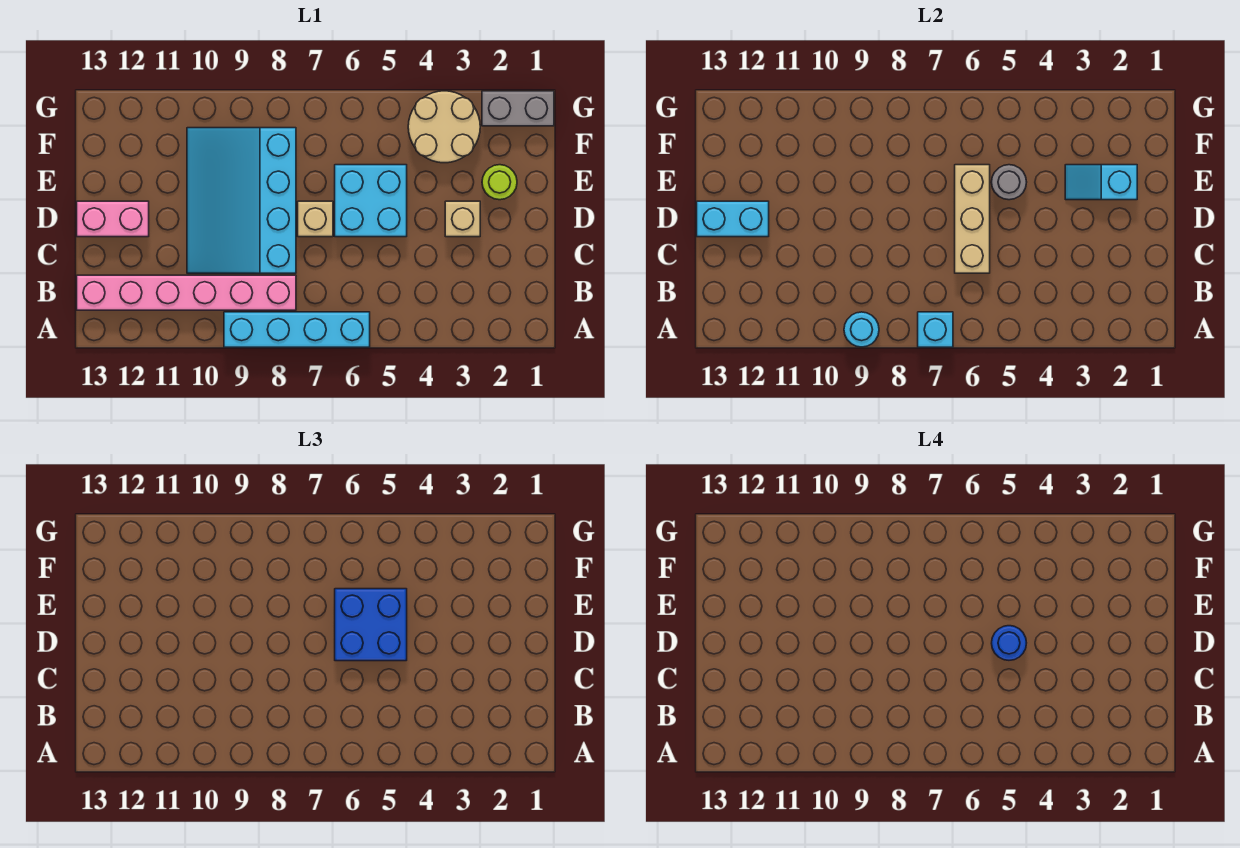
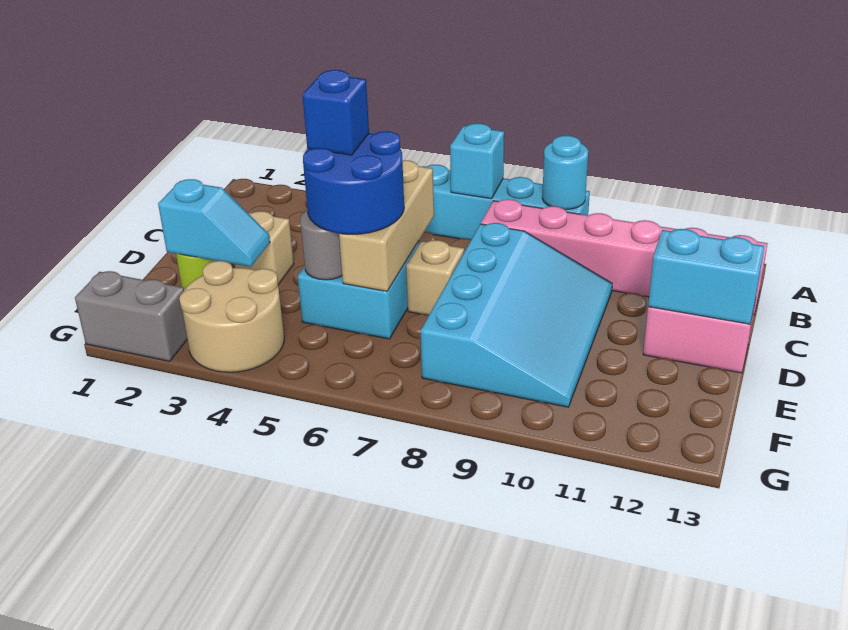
blue 2x2 brick [335,589,407,661] -> blue 2x2 round brick [303,131,404,234]
blue 1x1 round brick [992,626,1026,660] -> blue 1x1 brick [302,70,369,155]

